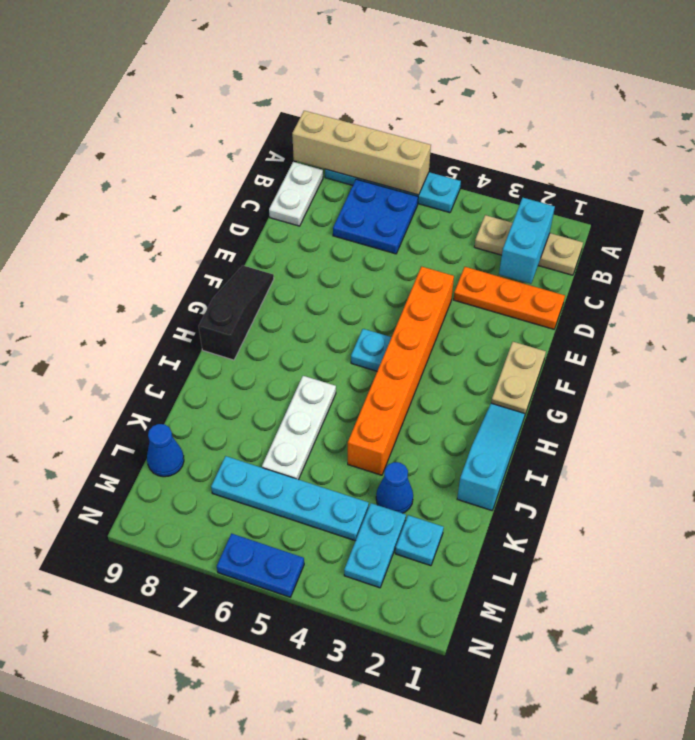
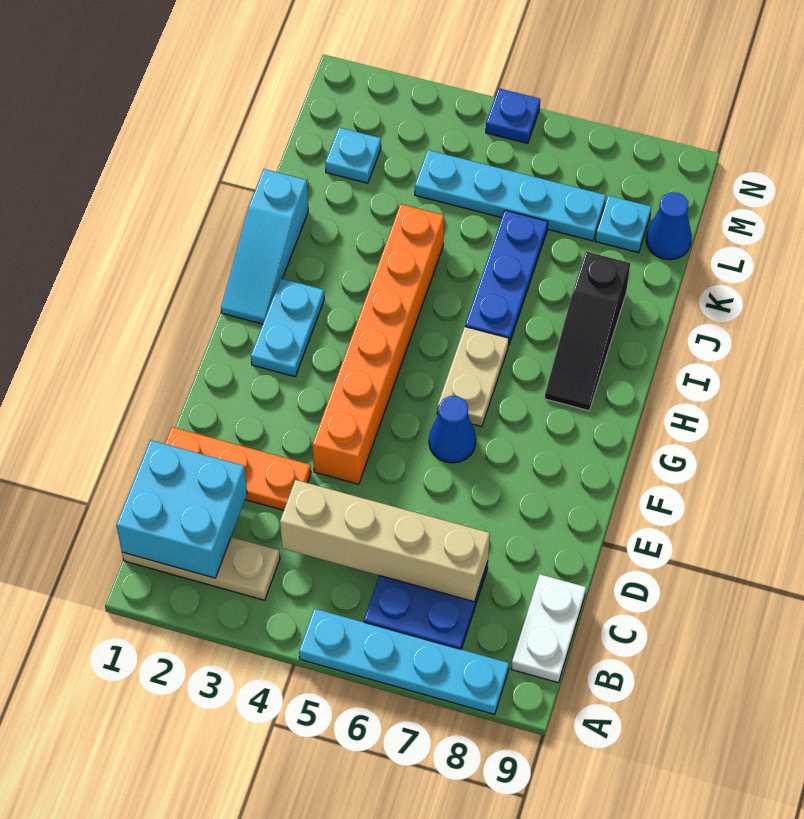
tan 1x4 brick [292,111,431,195] -> tan 1x4 brick moved to [280,480,490,602]
cyan 1x2 brick [499,198,555,284] -> cyan 2x2 brick [116,440,247,578]
tan 1x2 plate [491,342,546,414] -> tan 1x2 plate moved to [437,327,509,427]
black 1x3 slope [199,265,274,360] -> black 1x3 slope moved to [545,252,630,411]
cyan 1x1 plate [351,329,391,371] -> cyan 1x1 plate moved to [595,196,651,253]
white 1x3 plate [262,376,336,480] -> blue 1x3 plate [465,210,548,346]
blue 1x1 cone [376,462,413,513] -> blue 1x1 cone moved to [429,396,476,463]
cyan 1x2 plate [344,503,406,588] -> cyan 1x2 plate moved to [251,279,324,377]
blue 1x2 plate [217,534,304,597] -> blue 1x1 plate [486,88,540,144]

